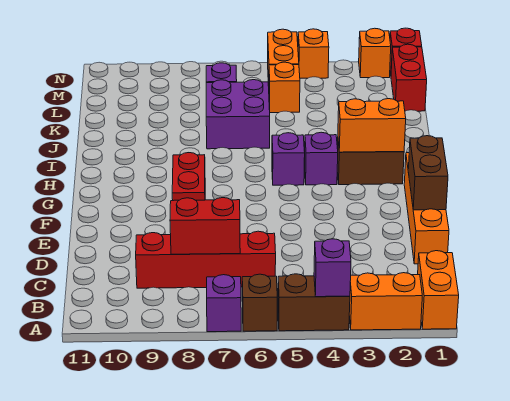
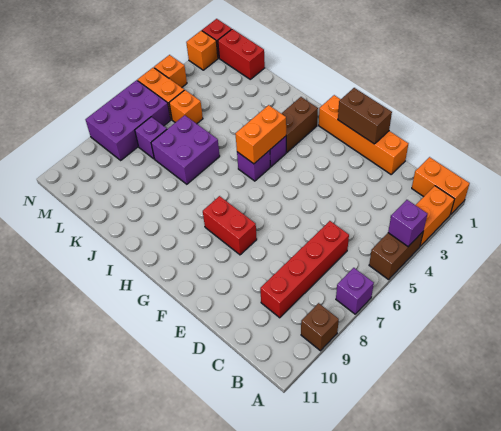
brown 1x1 brick [242,274,277,331] -> brown 1x1 brick moved to [301,303,339,351]
red 1x2 brick [170,198,240,254] -> none
orange 1x2 brick [338,99,406,152] -> orange 1x2 brick moved to [235,105,286,164]
none -> purple 2x3 brick [86,80,171,160]

